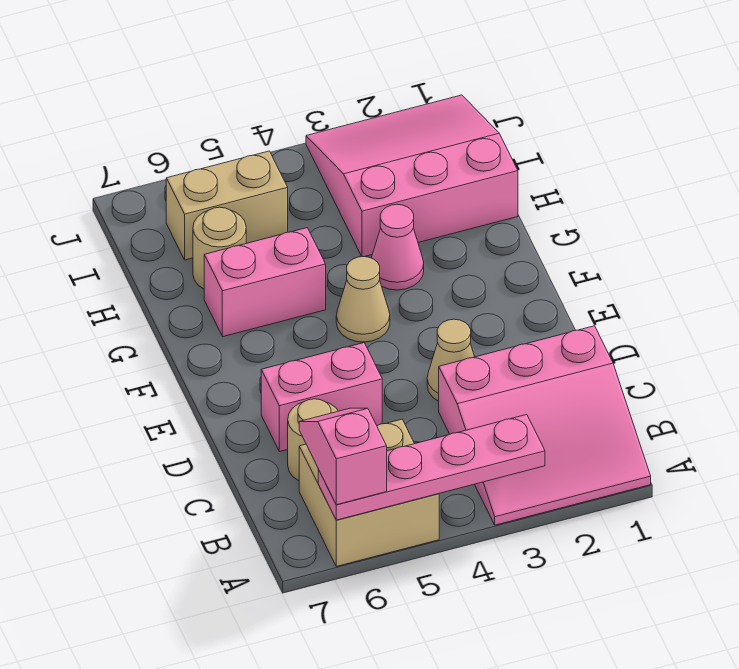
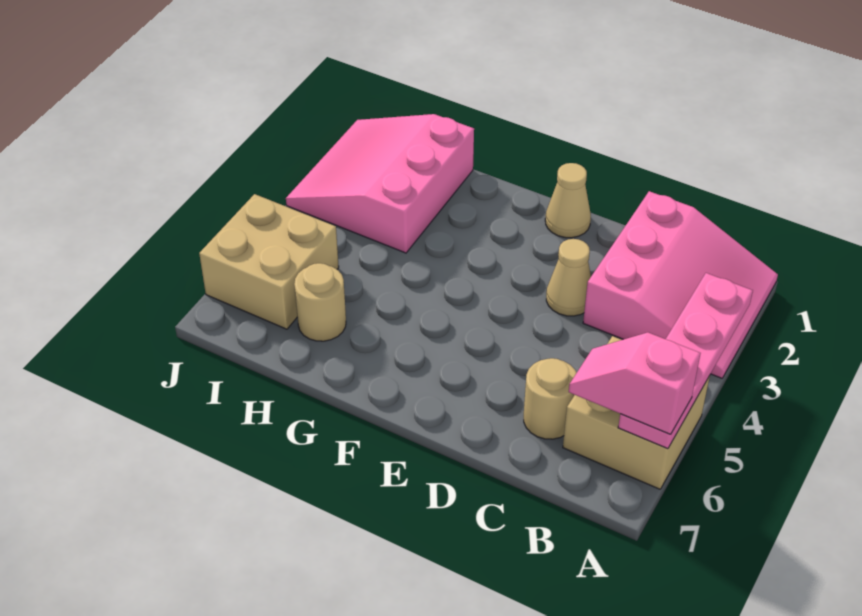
pink 1x2 brick [261,343,382,452] -> none
tan 1x1 cone [336,257,390,342] -> tan 1x1 cone moved to [545,163,591,238]
pink 1x1 cone [371,204,424,290] -> none
pink 1x2 brick [204,228,326,337] -> none
tan 1x2 brick [166,151,288,260] -> tan 2x2 brick [199,194,339,329]

